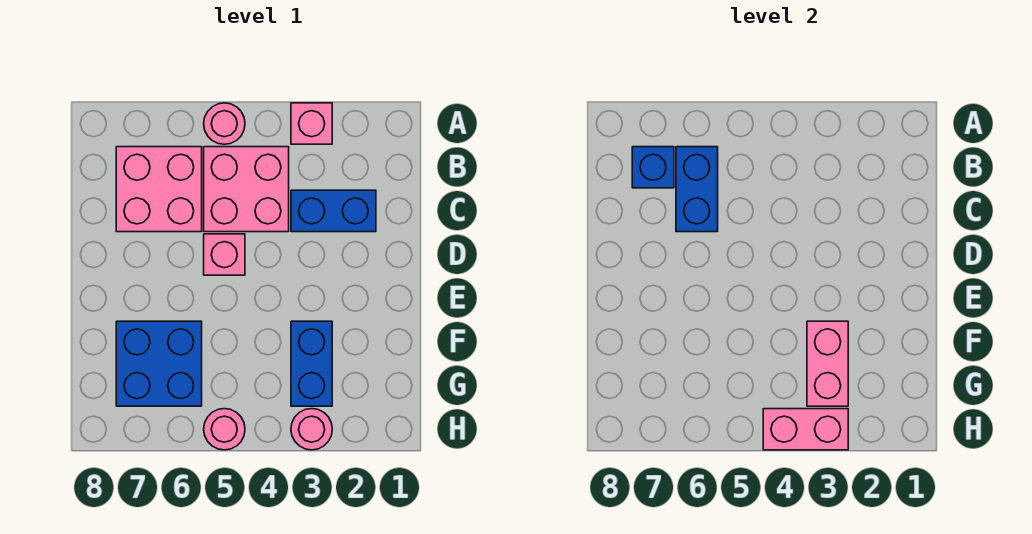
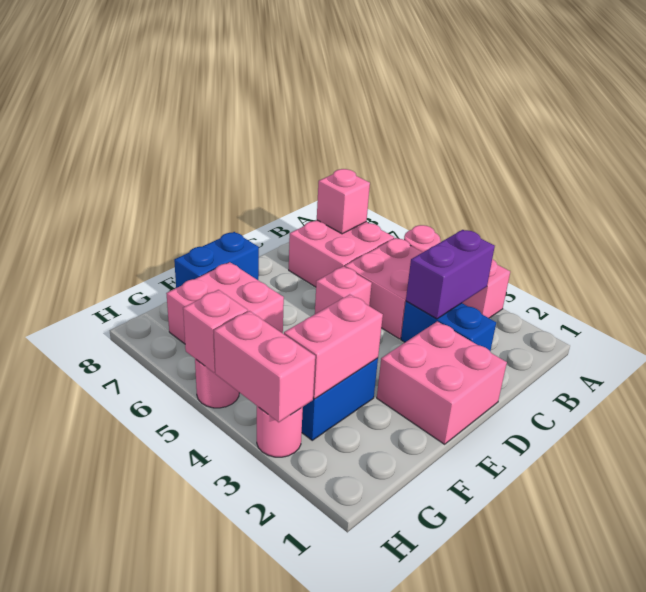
none -> purple 1x2 brick [406,230,495,319]
blue 1x2 brick [676,147,718,232] -> blue 1x2 brick moved to [174,232,259,288]
blue 1x1 brick [632,147,674,188] -> pink 1x1 brick [317,169,370,234]
none -> pink 2x2 brick [377,321,507,444]
blue 2x2 brick [116,321,202,406] -> pink 2x2 brick [166,262,284,344]
none -> pink 1x1 brick [183,290,248,373]

